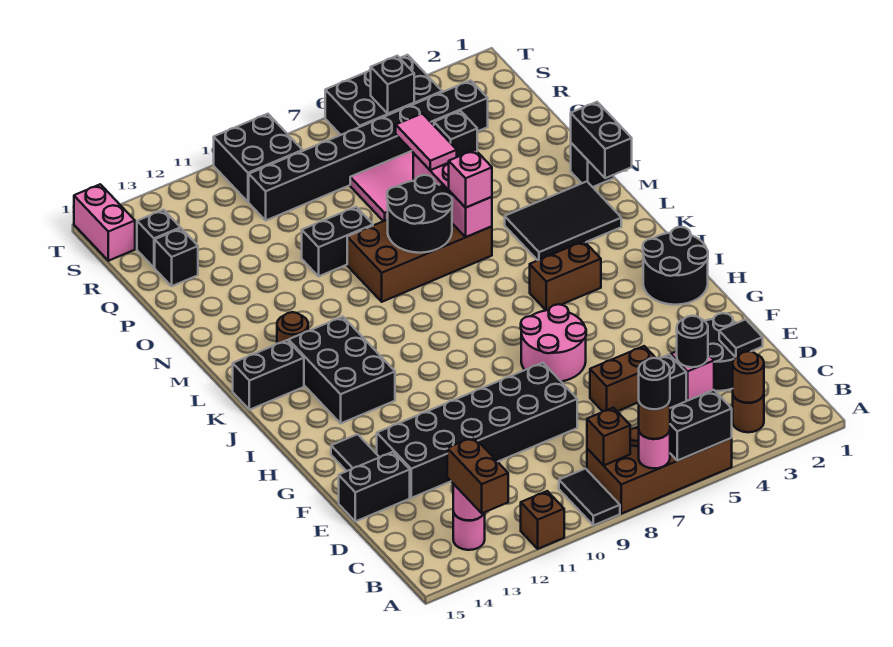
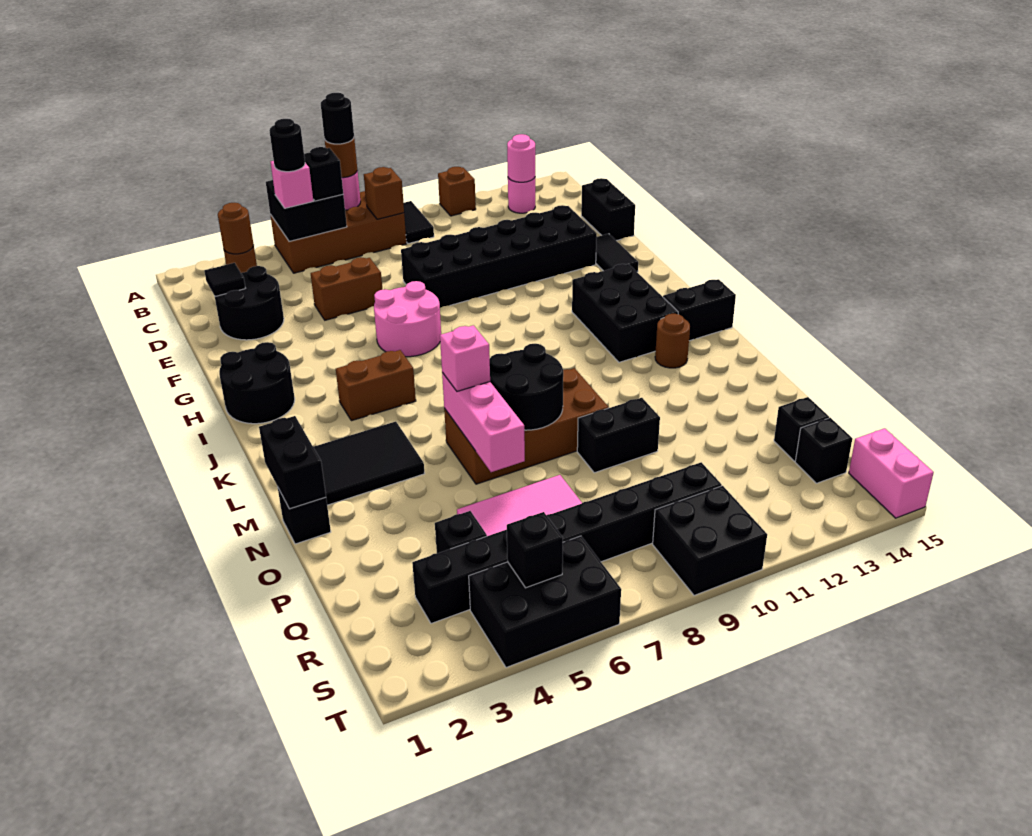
brown 1x2 brick [447,437,508,513] -> none
black 1x2 brick [339,452,410,521] -> black 1x2 brick turned to [581,178,635,241]
pink 1x2 tile [396,114,457,170] -> none

